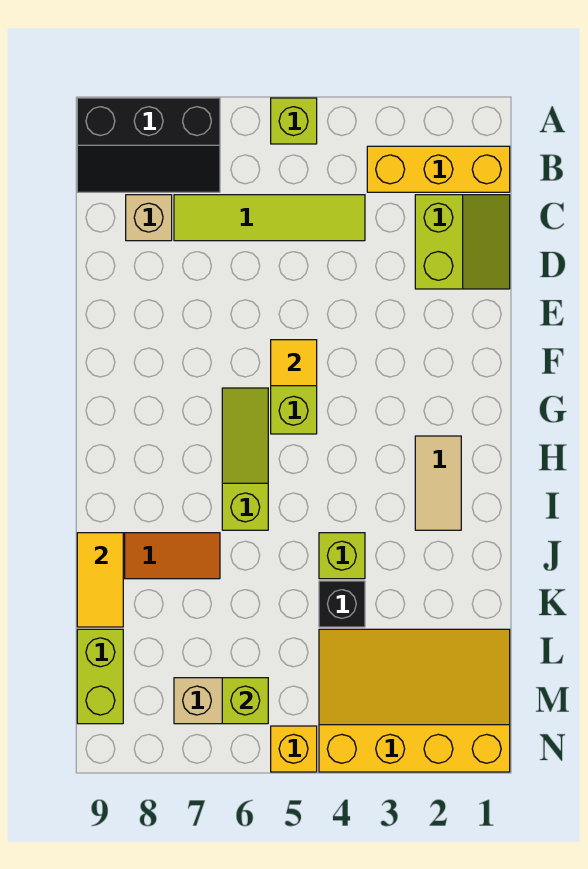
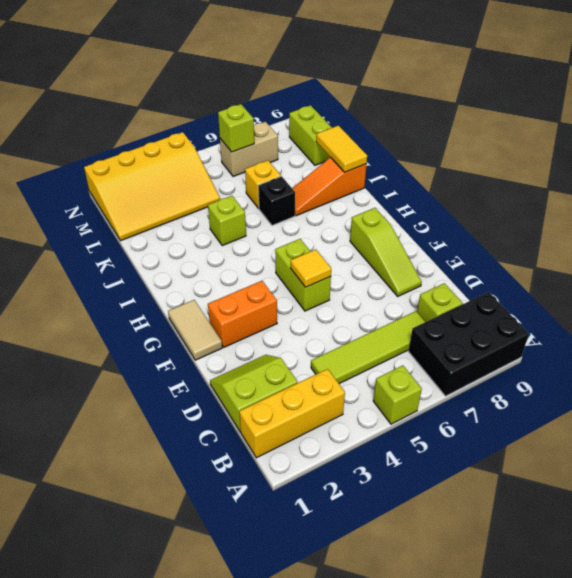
black 2x3 slope [77,98,220,192] -> black 2x3 brick [408,292,529,396]
lime 2x2 slope [415,195,510,289] -> lime 2x2 slope turned to [210,355,298,432]
tan 1x1 brick [126,195,172,241] -> lime 1x1 brick [417,283,463,322]
none -> orange 1x2 brick [208,281,277,347]
lime 1x3 slope [222,388,268,530] -> lime 1x3 slope moved to [350,208,422,296]
tan 1x2 tile [415,436,461,530] -> tan 1x2 tile moved to [168,300,222,360]
black 1x1 brick [319,581,365,627] -> black 1x1 brick moved to [258,176,295,225]
yellow 1x1 brick [271,726,317,772] -> yellow 1x1 brick moved to [245,161,281,208]

